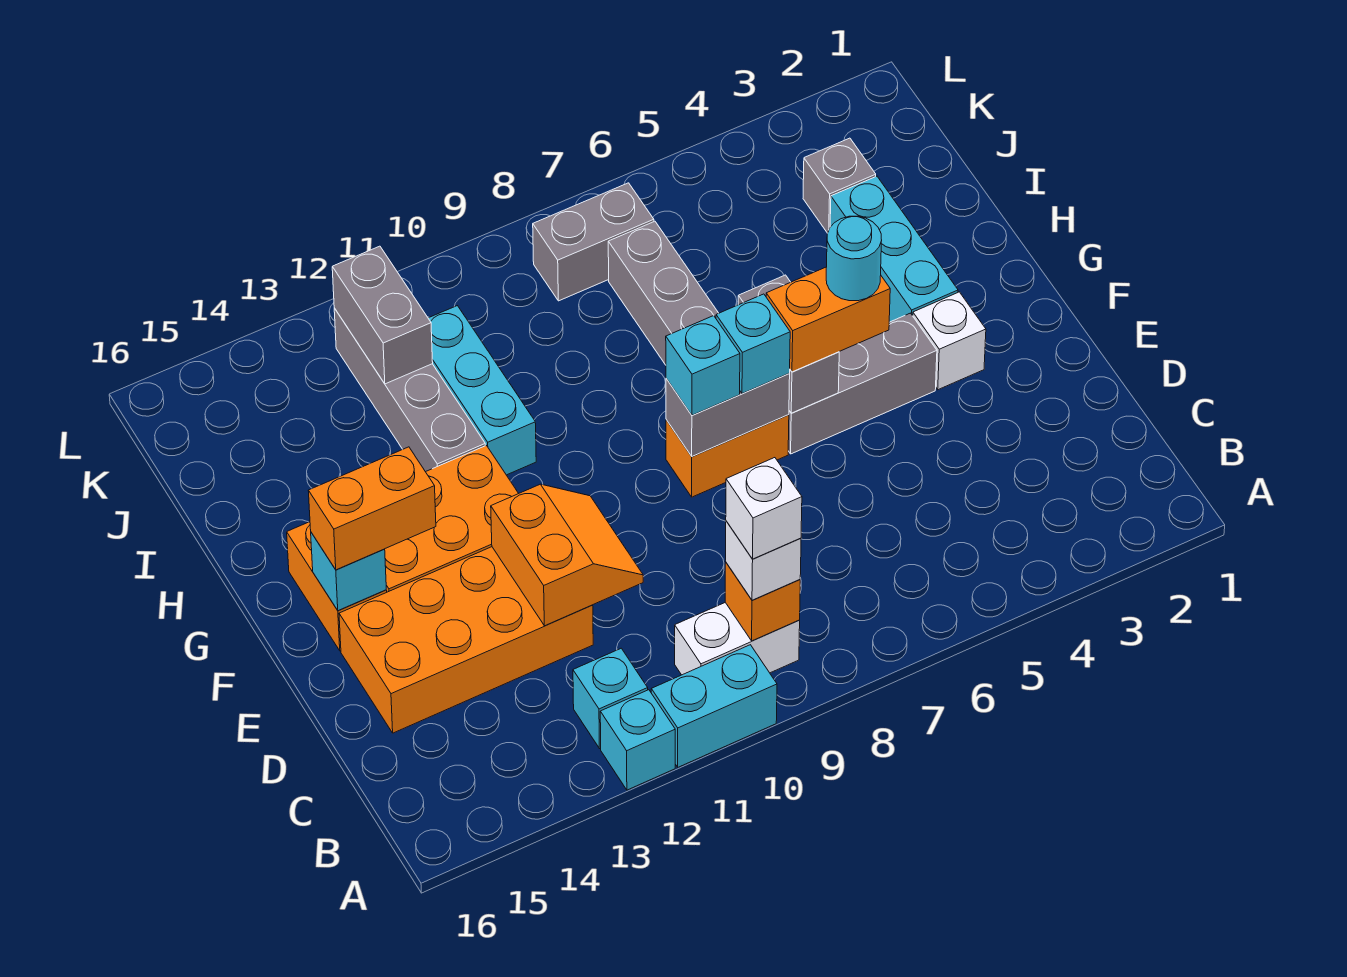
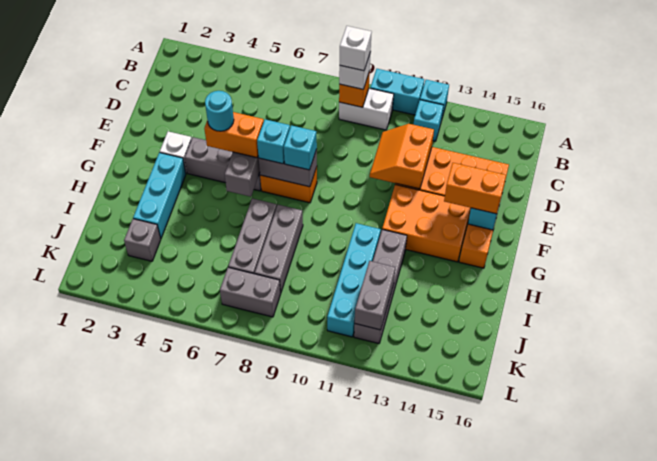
none -> grey 1x3 brick [255,205,303,293]
cyan 1x3 brick [428,306,536,475] -> cyan 1x4 brick [327,223,381,337]

